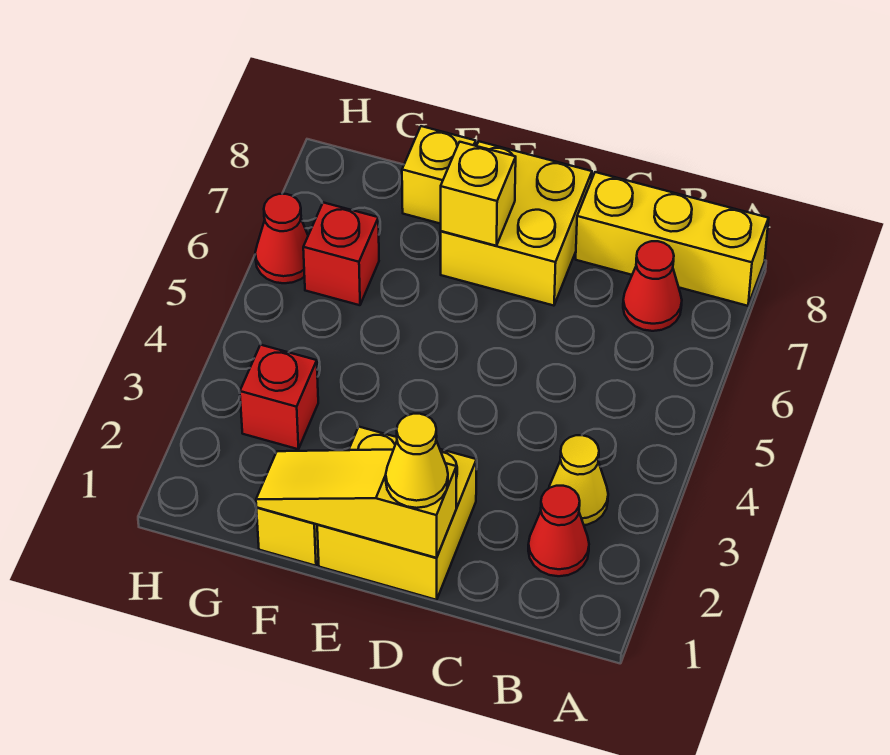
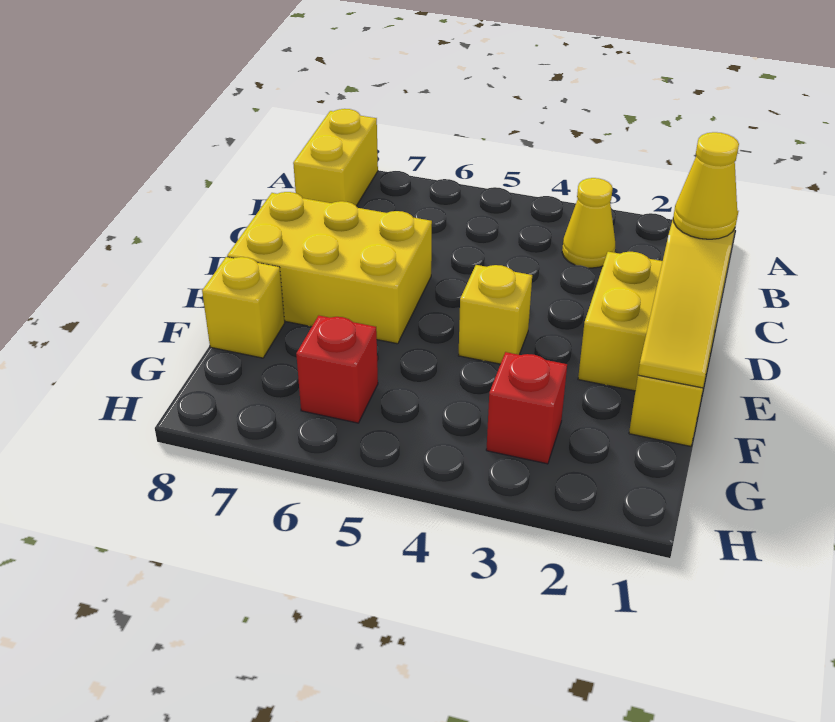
yellow 1x3 brick [576,172,769,306] -> yellow 1x2 brick [293,109,378,206]
red 1x1 cone [528,486,589,576] -> none
red 1x1 cone [623,241,682,331] -> none
yellow 2x2 brick [441,142,592,306] -> yellow 2x3 brick [227,192,432,344]
yellow 1x1 brick [441,142,516,246] -> yellow 1x1 brick moved to [459,265,532,364]
red 1x1 cone [255,194,308,283] -> none

